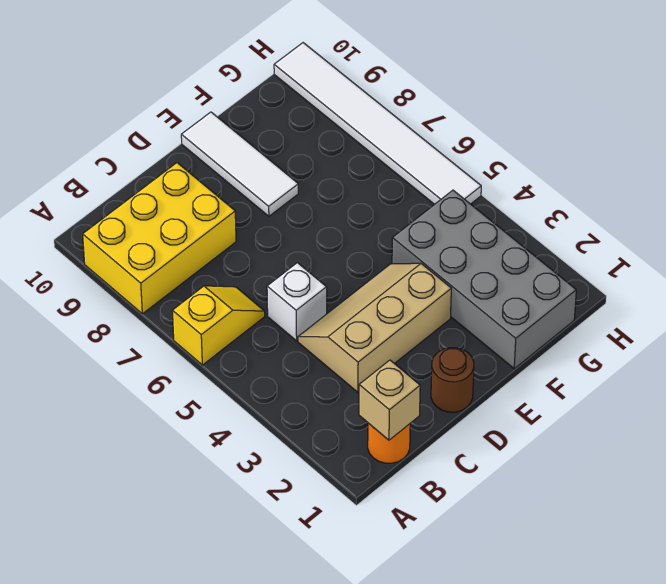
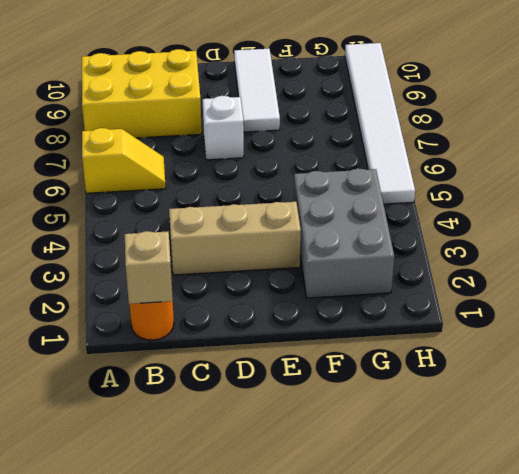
white 1x1 brick [267,263,327,341] -> white 1x1 brick moved to [203,96,244,160]
brown 1x1 round brick [431,348,474,412] -> none
grey 2x4 brick [392,190,576,369] -> grey 2x3 brick [294,168,394,298]

